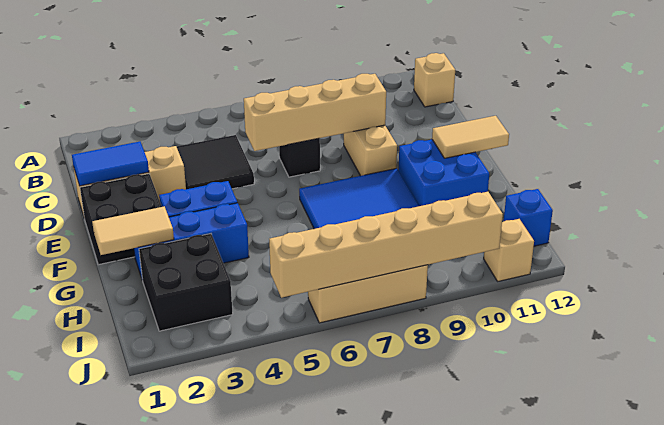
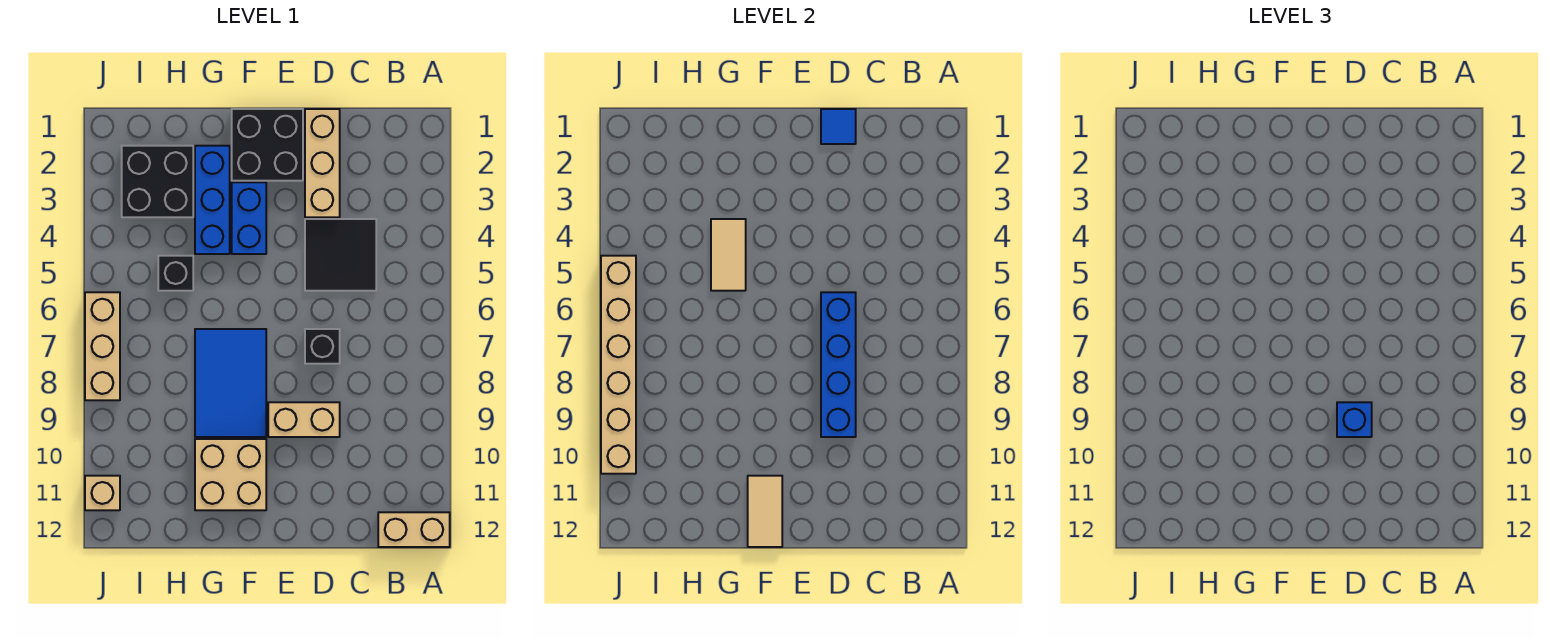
tan 1x1 brick [414,53,455,107] -> tan 1x2 brick [378,512,450,547]
blue 1x2 tile [72,142,149,186] -> blue 1x1 tile [821,109,856,144]
tan 1x4 brick [244,74,386,151] -> blue 1x4 brick [821,292,856,437]
blue 2x2 brick [398,140,489,206] -> tan 2x2 brick [195,439,266,510]
tan 1x2 tile [92,206,174,255] -> tan 1x2 tile moved to [711,219,746,291]
none -> black 1x1 brick [158,256,193,291]
blue 1x1 brick [504,189,553,246] -> blue 1x1 brick moved to [1337,402,1372,437]

